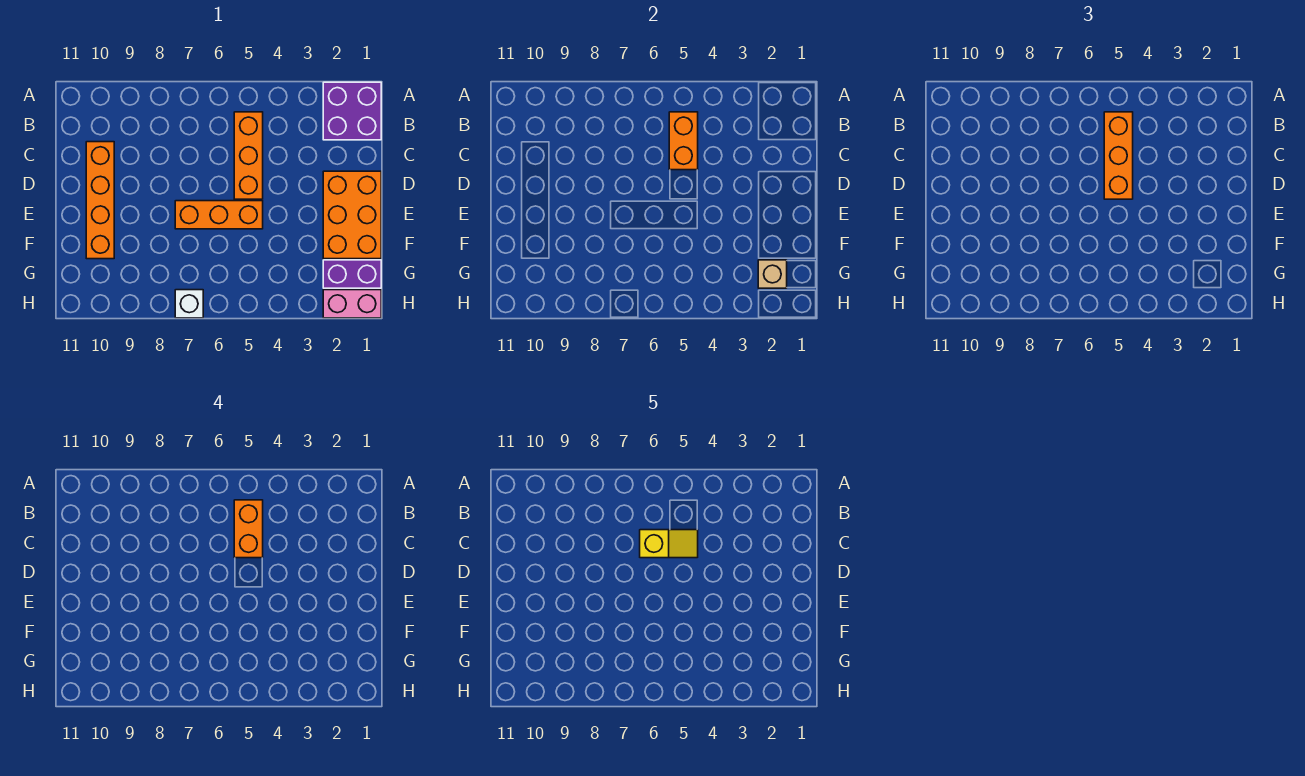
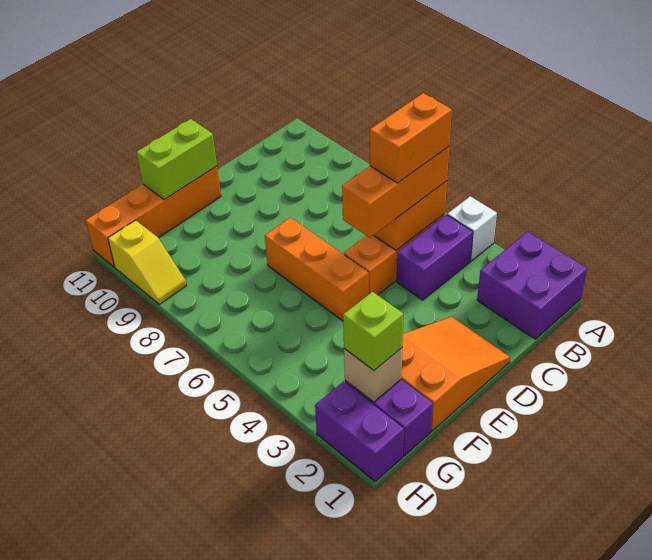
none -> purple 1x2 brick [397,215,473,300]
yellow 1x2 slope [640,530,698,558] -> yellow 1x2 slope moved to [108,220,186,304]
orange 1x4 brick [86,142,114,259] -> orange 1x4 brick moved to [86,166,221,267]
orange 2x3 brick [323,171,381,259] -> orange 2x3 slope [401,317,510,431]
none -> lime 1x2 brick [136,119,217,200]
none -> lime 1x1 brick [343,292,403,371]
pink 1x2 brick [323,290,381,318] -> purple 1x2 brick [315,382,404,482]
white 1x1 brick [175,290,203,318] -> white 1x1 brick moved to [447,196,497,261]

